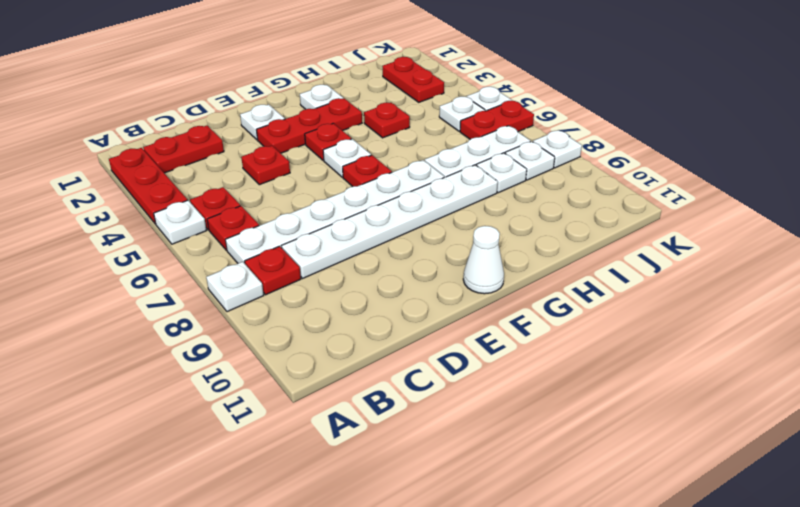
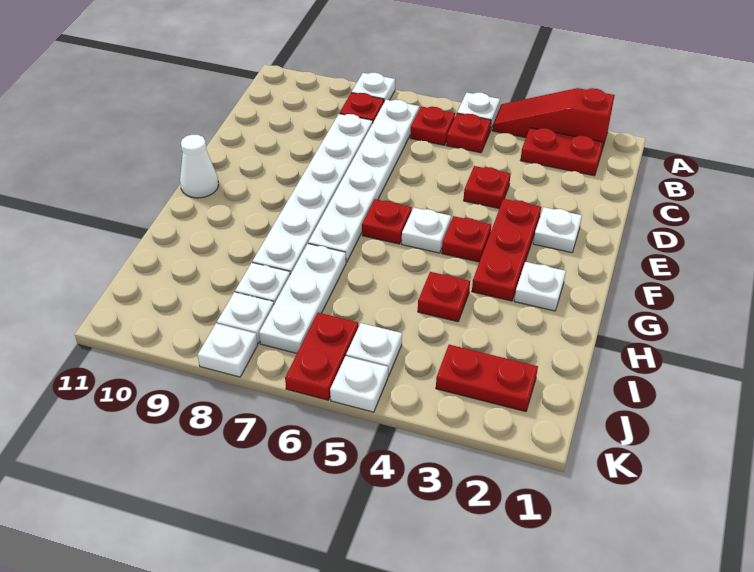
red 1x3 plate [109,148,187,224] -> red 1x3 slope [492,88,615,149]
red 1x2 plate [143,126,224,173] -> red 1x2 plate turned to [520,128,603,176]

